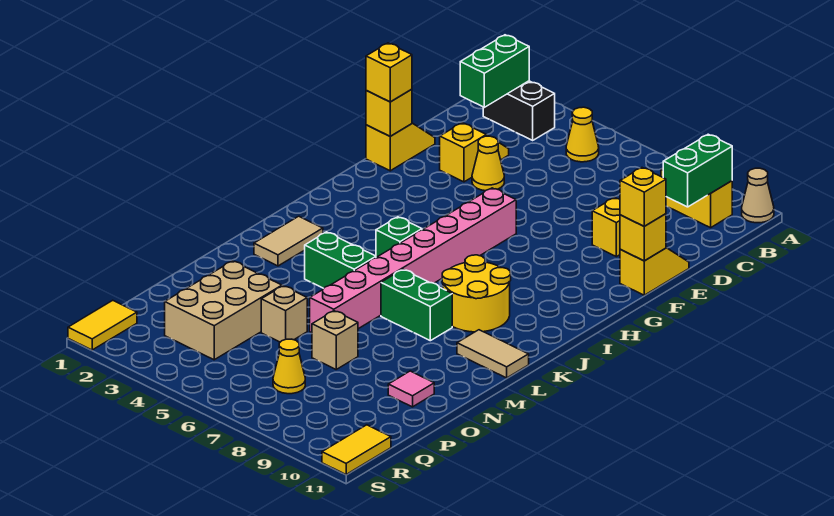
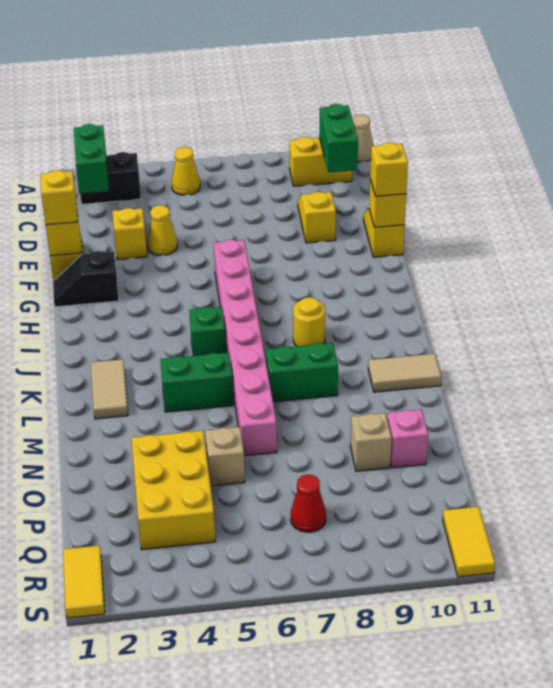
none -> black 1x2 slope [53,251,119,307]
yellow 2x2 round brick [442,255,511,332] -> yellow 1x1 round brick [293,297,325,346]
tan 2x3 brick [165,261,282,360] -> yellow 2x3 brick [131,431,216,550]
tan 1x1 brick [312,311,358,369] -> tan 1x1 brick moved to [350,413,392,471]
pink 1x1 tile [388,371,434,407] -> pink 1x1 brick [387,409,428,468]
yellow 1x1 cone [273,339,305,394] -> red 1x1 cone [291,475,326,532]

